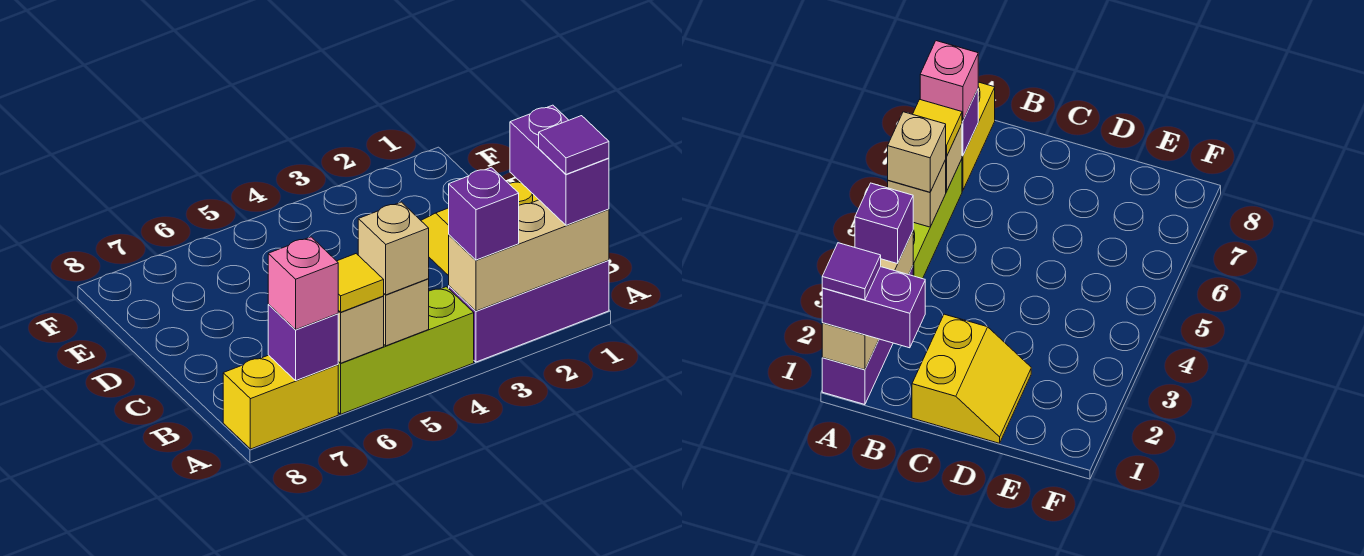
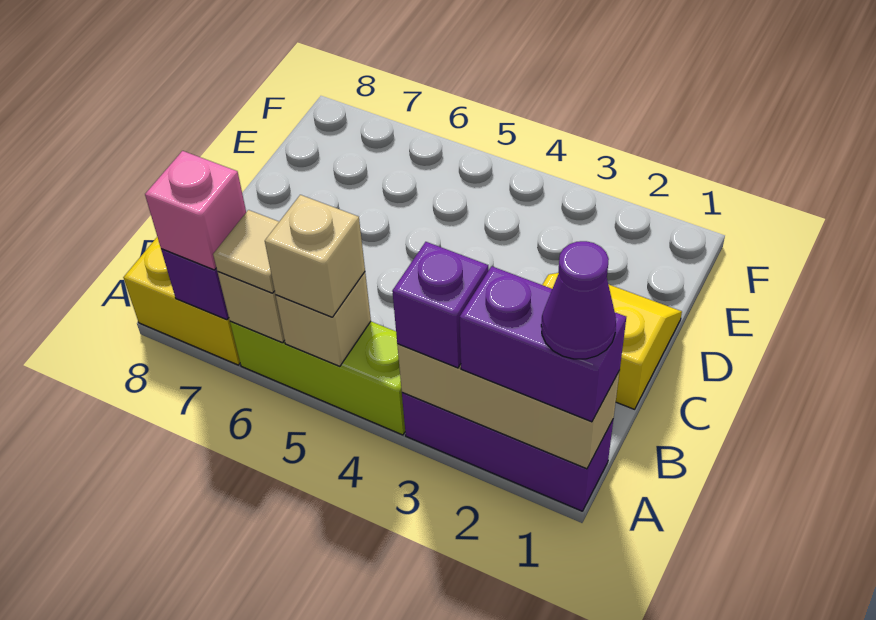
purple 1x2 brick [510,105,609,225] -> purple 1x2 brick turned to [460,266,626,422]
purple 1x1 tile [539,116,609,174] -> purple 1x1 cone [541,241,616,359]
yellow 1x1 tile [337,254,384,312] -> tan 1x1 tile [213,210,279,293]

